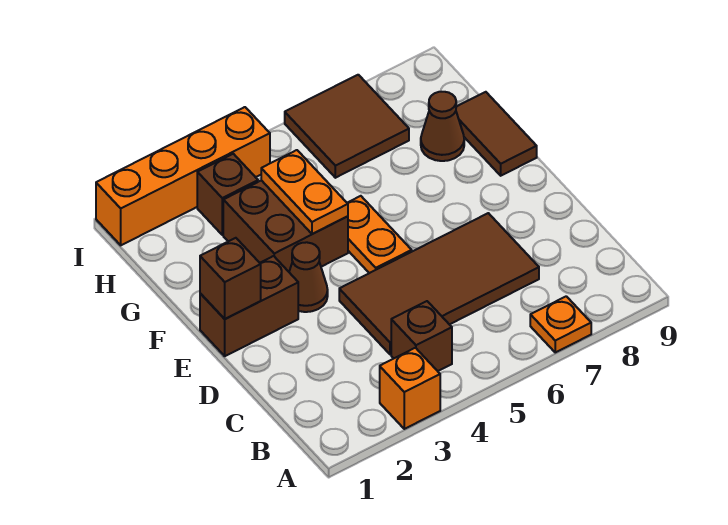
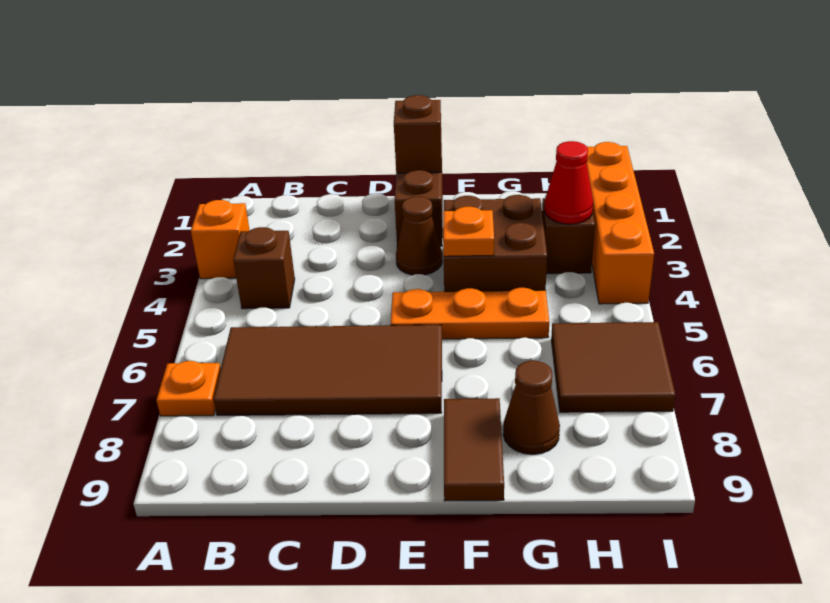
brown 2x4 tile [339,213,539,354] -> brown 2x4 tile turned to [214,325,442,415]
orange 1x2 plate [348,196,412,273] -> orange 1x3 plate [391,288,549,339]
orange 1x2 plate [261,150,348,234] -> orange 1x1 plate [443,207,494,256]
brown 1x2 tile [456,92,537,176] -> brown 1x2 tile turned to [444,398,504,501]
none -> red 1x1 cone [544,141,593,224]

